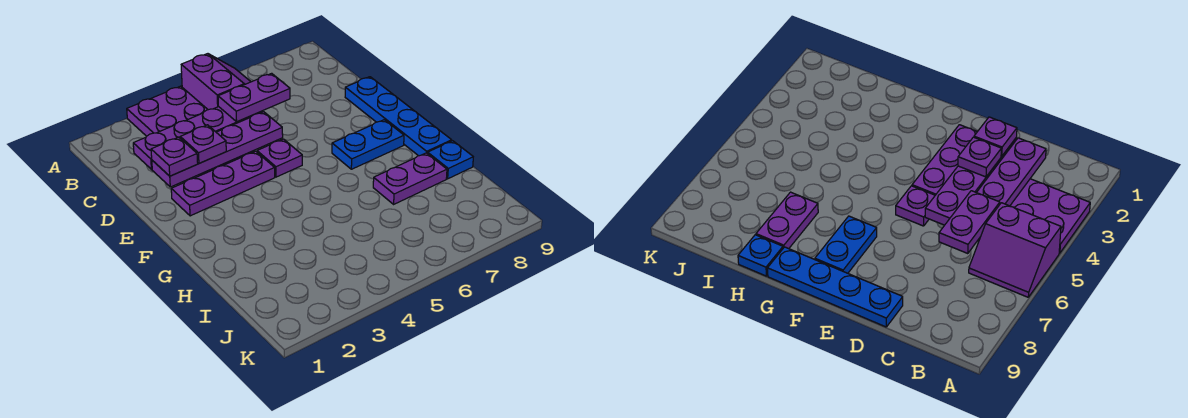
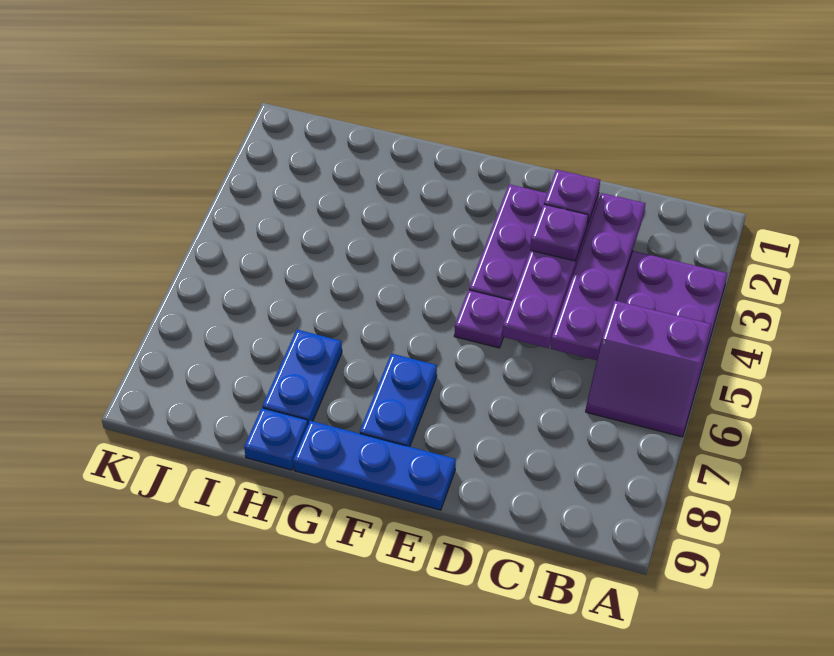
purple 1x2 plate [218,73,290,122] -> none
blue 1x4 plate [345,77,452,156] -> blue 1x3 plate [293,421,456,510]
purple 1x2 plate [373,153,447,204] -> blue 1x2 plate [263,330,342,424]

